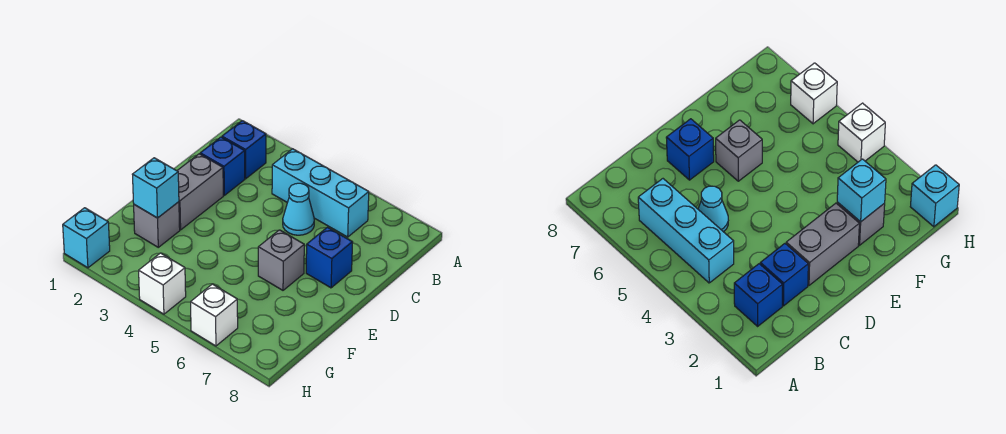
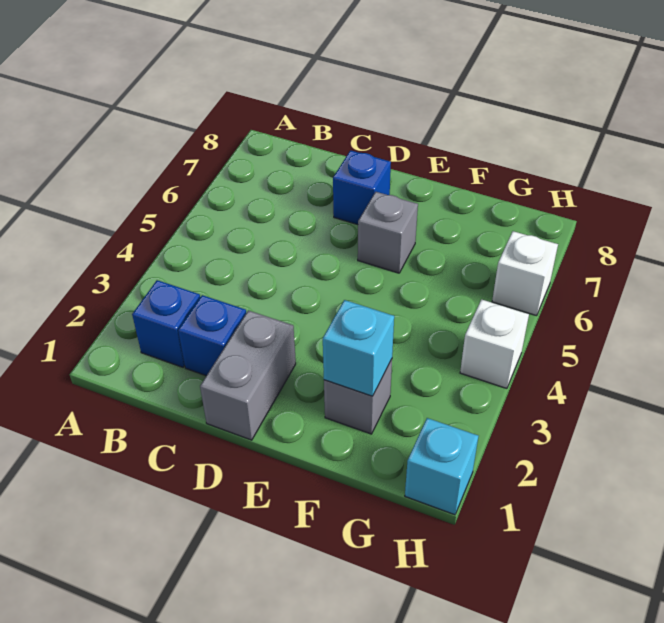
cyan 1x3 brick [272,149,369,237] -> none
cyan 1x1 cone [283,183,314,235] -> none
grey 1x2 brick [177,154,223,230] -> grey 1x2 brick turned to [200,310,296,440]

